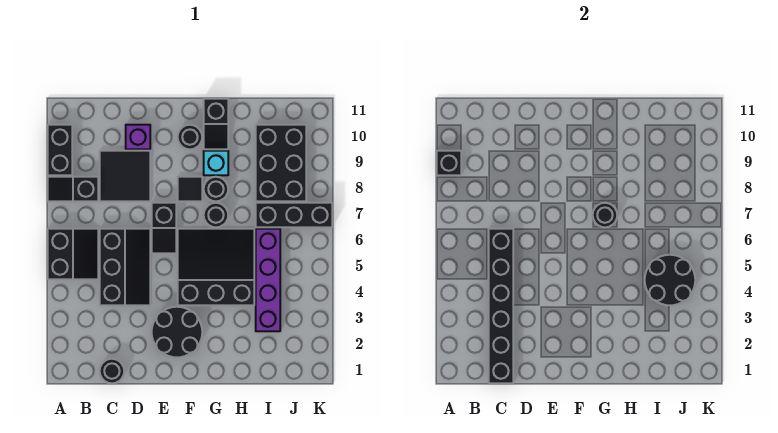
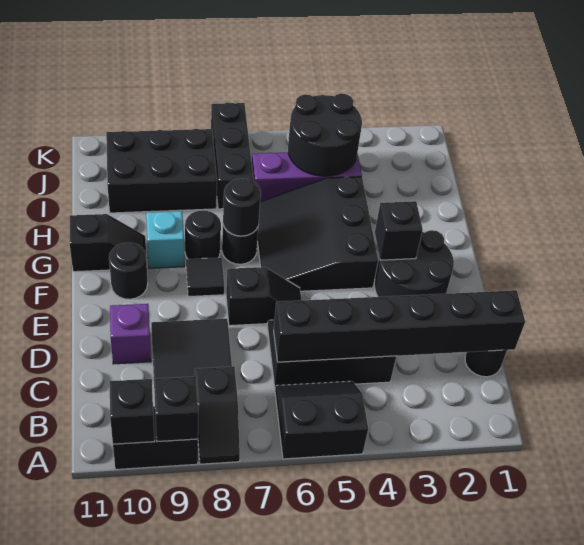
none -> black 1x1 brick [109,379,155,444]
none -> black 1x1 brick [375,201,423,260]
purple 1x4 brick [256,229,280,331] -> purple 1x3 brick [252,153,362,201]

